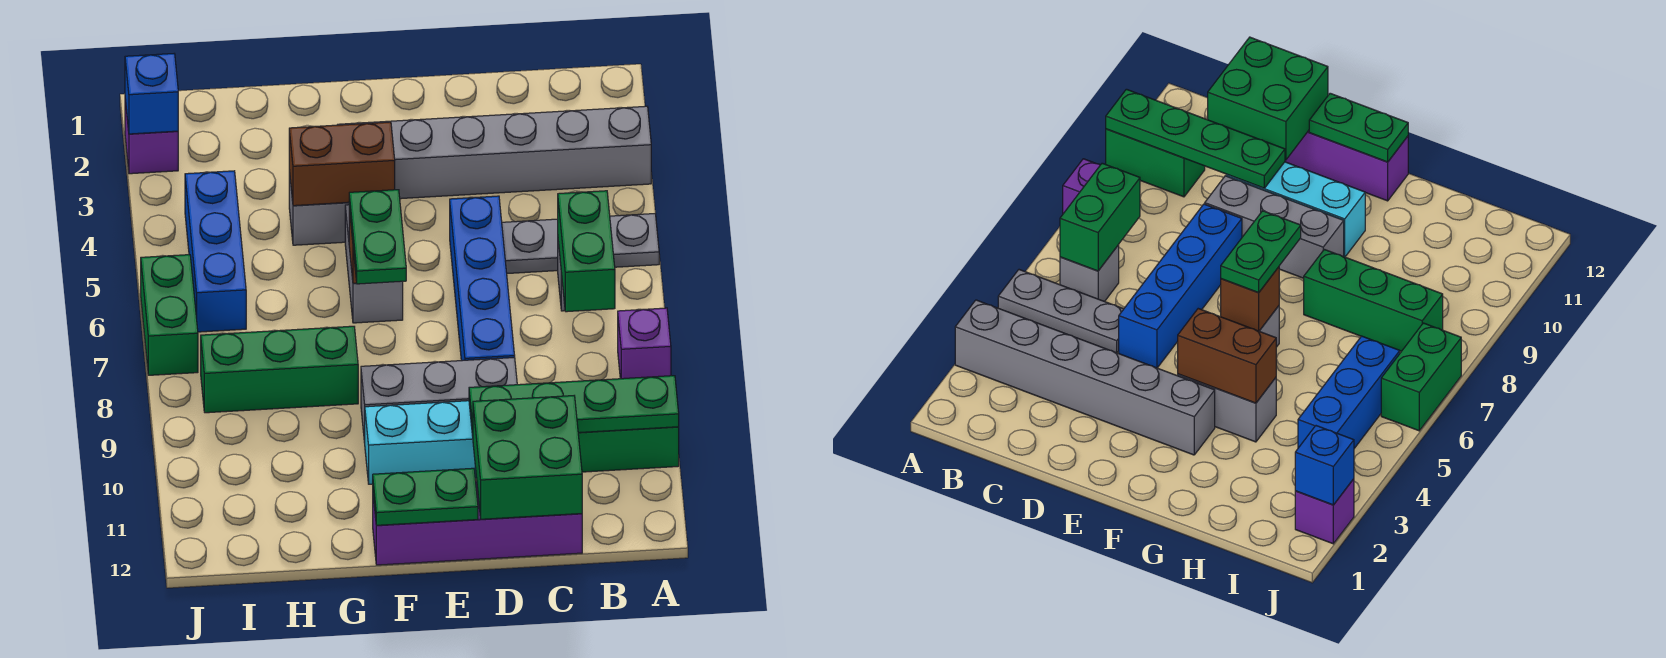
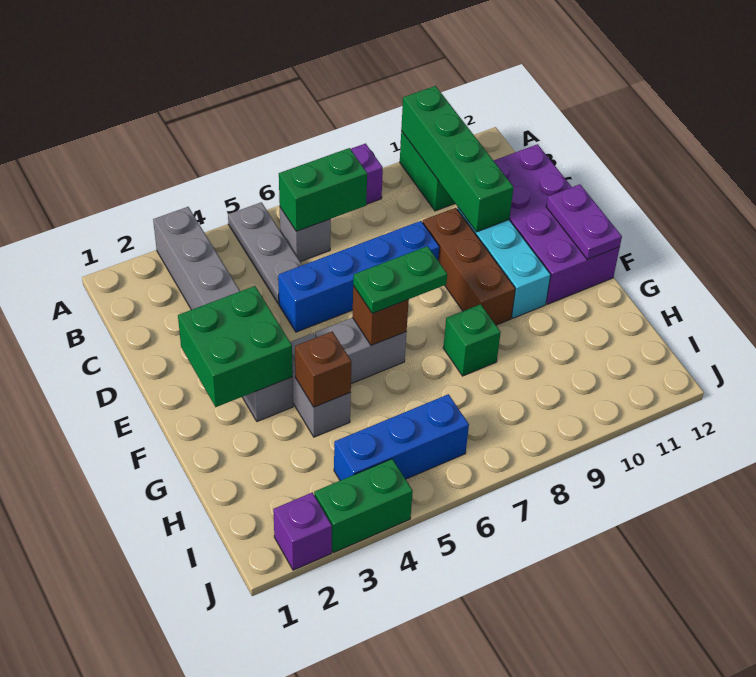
green 1x4 plate [469,376,679,436] -> green 1x4 brick [401,86,514,232]
green 2x2 brick [473,396,582,519] -> green 2x2 brick moved to [178,286,293,407]
purple 1x4 brick [373,481,582,565] -> purple 2x4 brick [494,144,620,304]
grey 1x3 brick [361,357,517,443] -> brown 1x3 brick [423,208,515,325]
green 1x2 plate [373,468,478,525] -> purple 1x2 plate [546,184,622,260]
brown 1x2 brick [289,122,395,206] -> brown 1x1 brick [295,332,352,407]
green 1x3 brick [201,326,358,413] -> green 1x1 brick [443,304,501,376]
blue 1x1 brick [125,54,178,134] -> none
green 1x2 brick [141,255,198,375] -> green 1x2 brick moved to [314,459,413,553]

